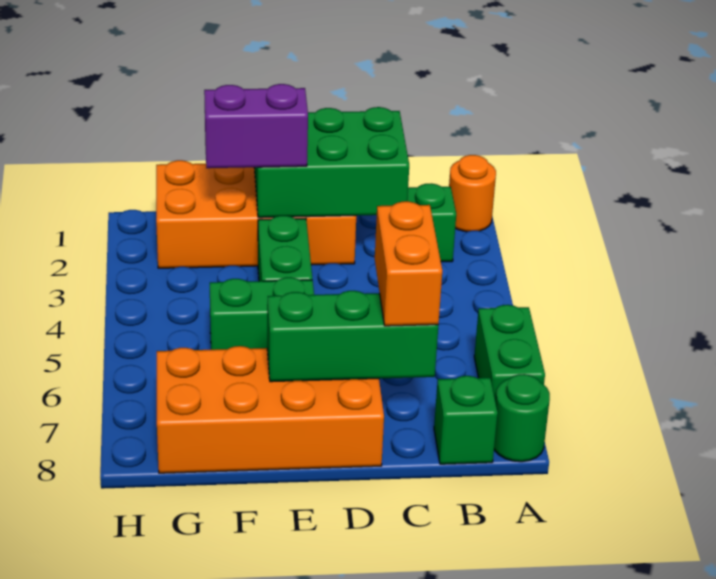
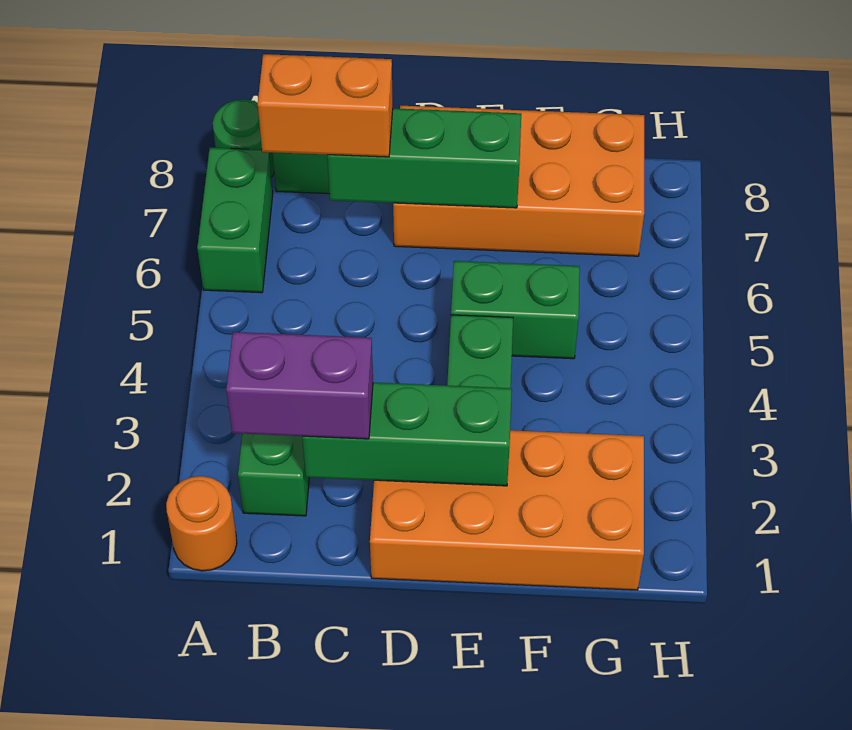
green 2x3 brick [254,107,409,218] -> green 1x3 brick [302,382,512,486]
orange 1x2 brick [375,201,442,326] -> orange 1x2 brick turned to [258,54,393,157]
purple 1x2 brick [204,84,308,168] -> purple 1x2 brick moved to [226,332,373,439]

